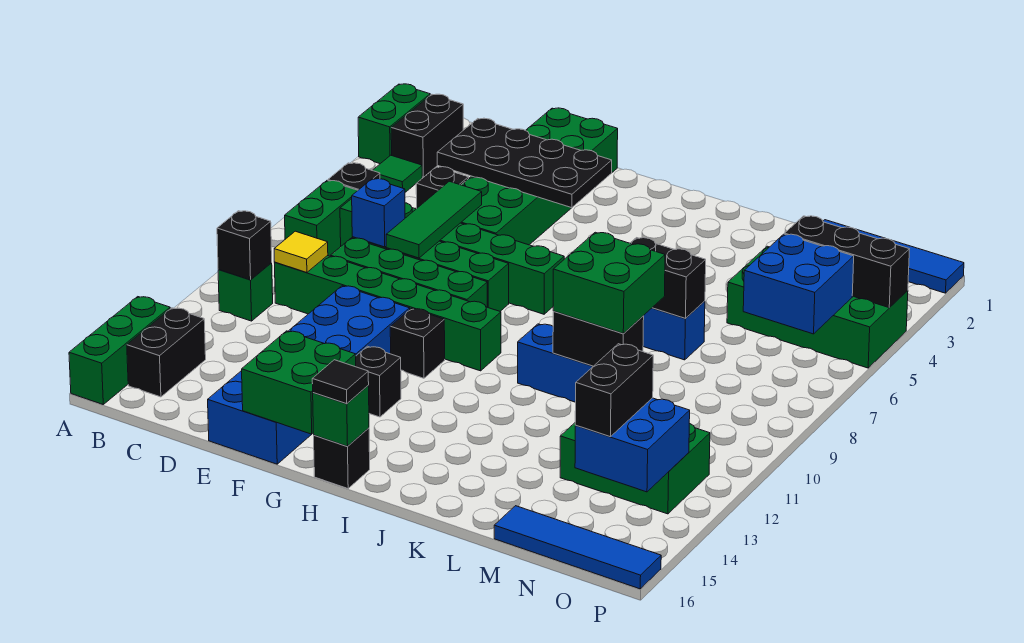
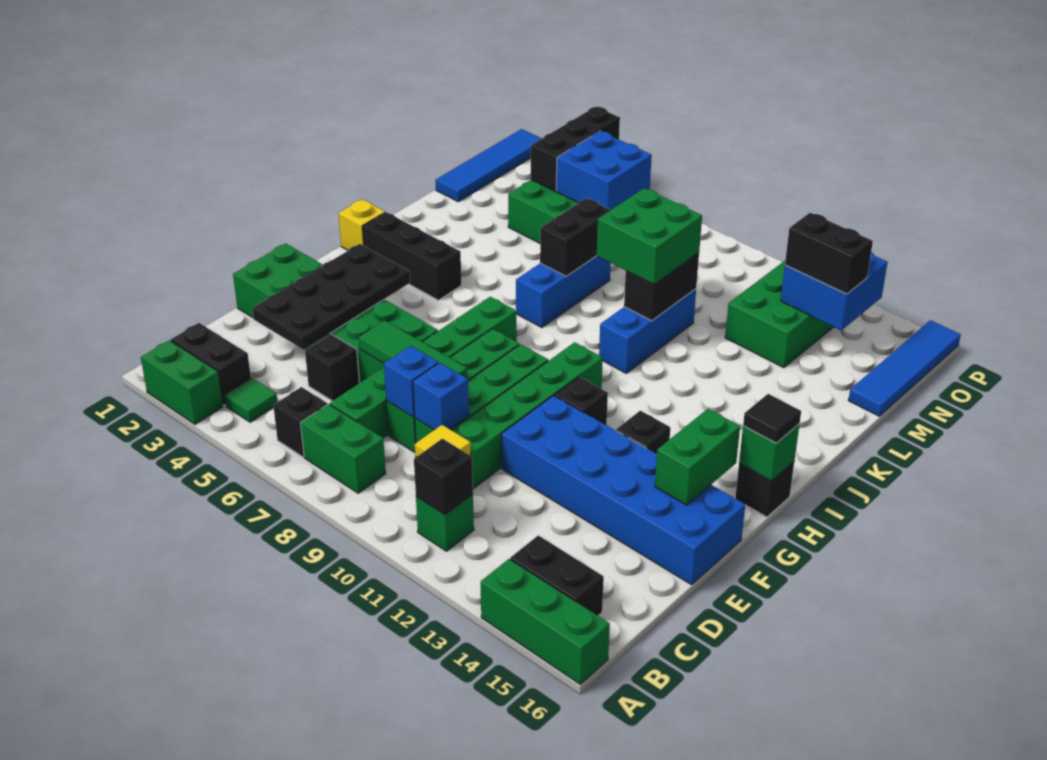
none -> blue 1x1 brick [413,363,469,430]
green 2x2 brick [242,331,356,434] -> green 1x2 brick [655,409,740,505]
none -> yellow 1x1 brick [338,199,385,250]
none -> black 1x3 brick [363,212,461,300]

